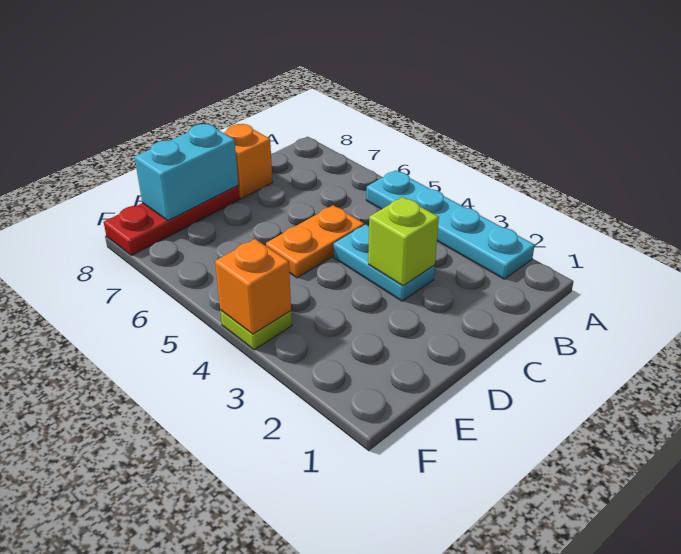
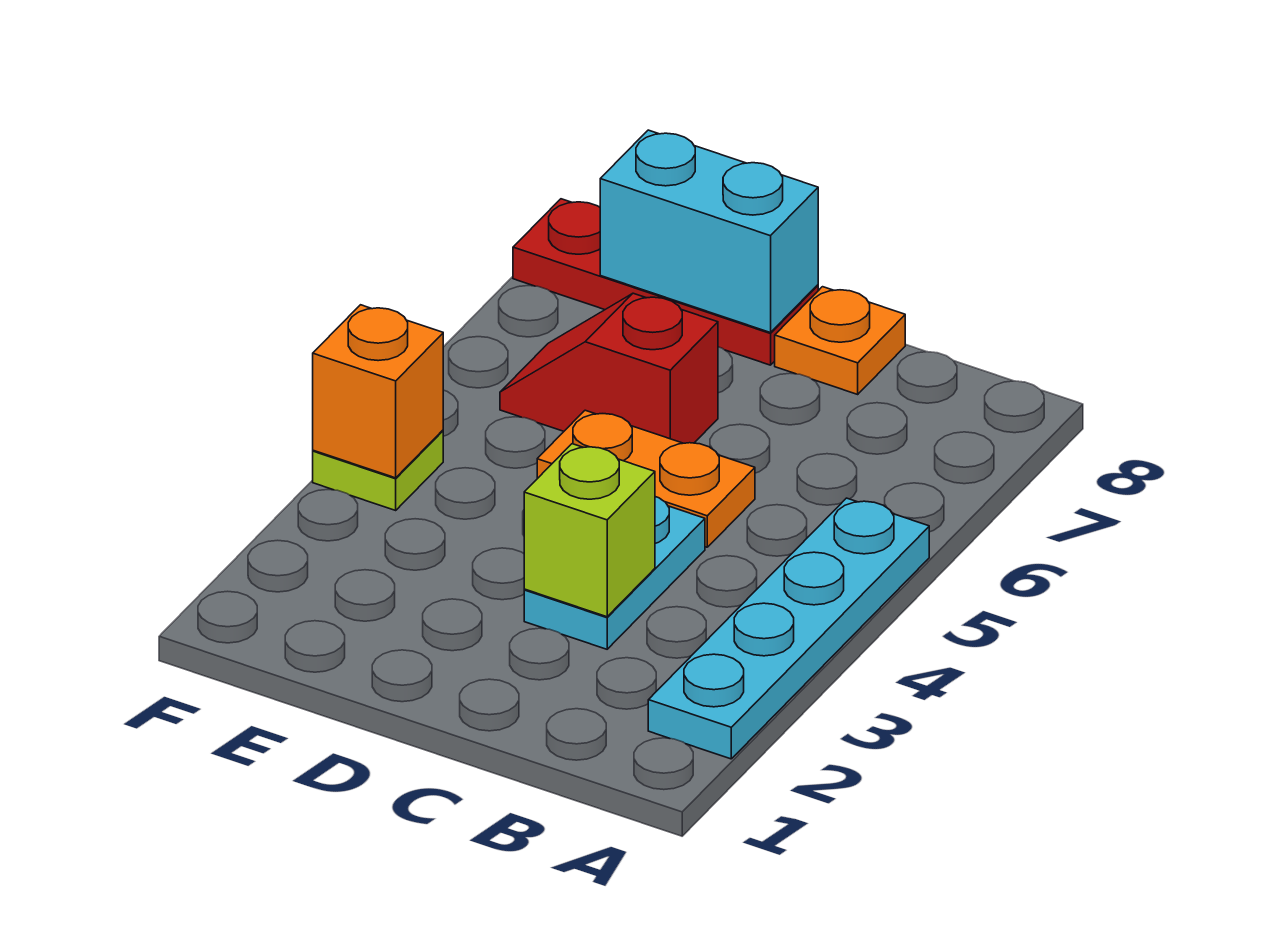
orange 1x1 brick [224,124,273,199] -> orange 1x1 plate [775,287,905,394]
none -> red 1x2 slope [500,293,718,443]

